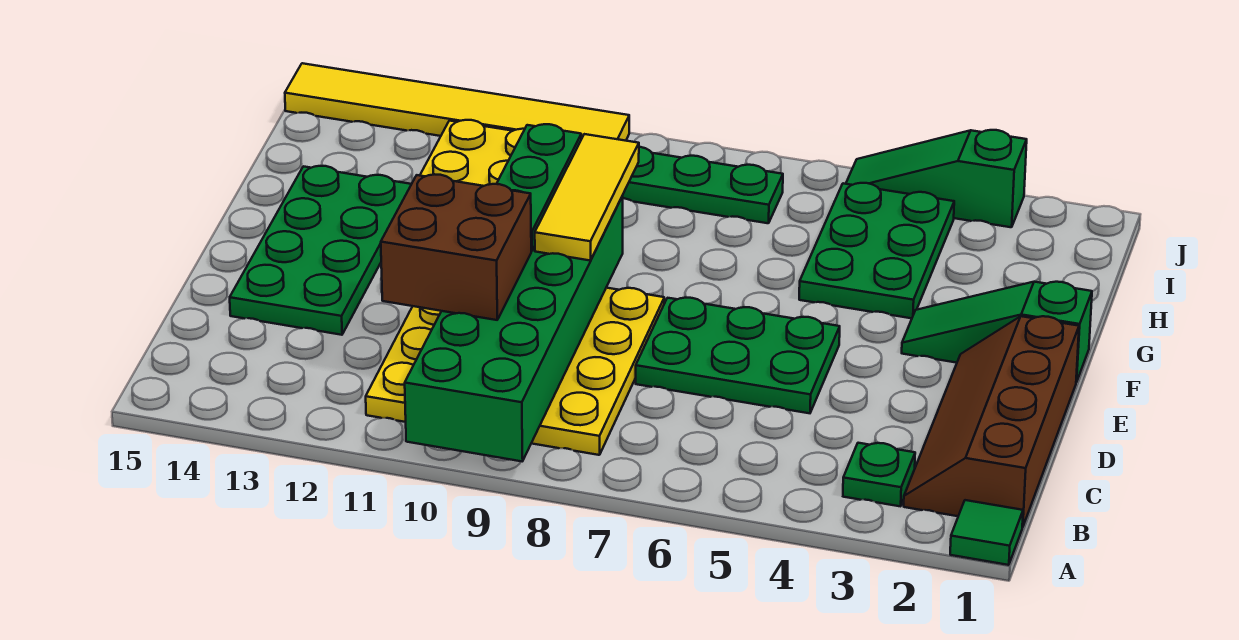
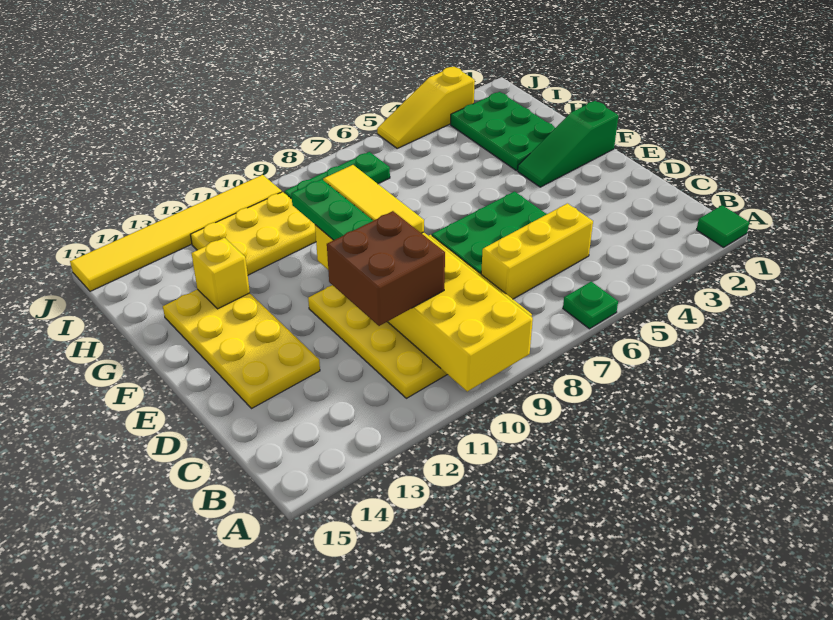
green 2x6 brick [405,196,623,461] -> yellow 2x6 brick [315,225,533,392]
brown 2x4 slope [904,316,1079,527] -> none
green 1x1 plate [843,443,915,506] -> green 1x1 plate moved to [563,282,618,329]
none -> yellow 1x3 brick [481,203,593,299]
green 2x4 plate [230,166,411,335] -> yellow 2x4 plate [163,289,320,409]
green 2x3 plate [799,183,954,318] -> green 2x3 plate moved to [450,92,555,171]
none -> yellow 1x1 brick [191,238,250,309]
green 1x3 slope [846,130,1027,227] -> yellow 1x3 slope [377,67,475,148]

